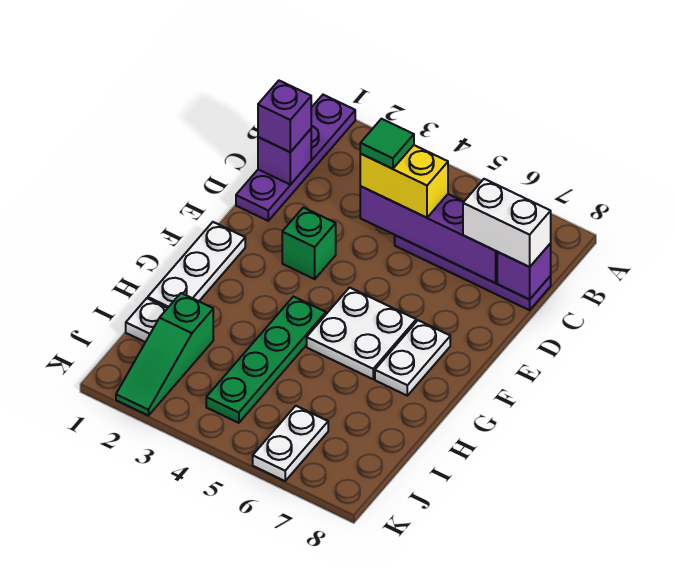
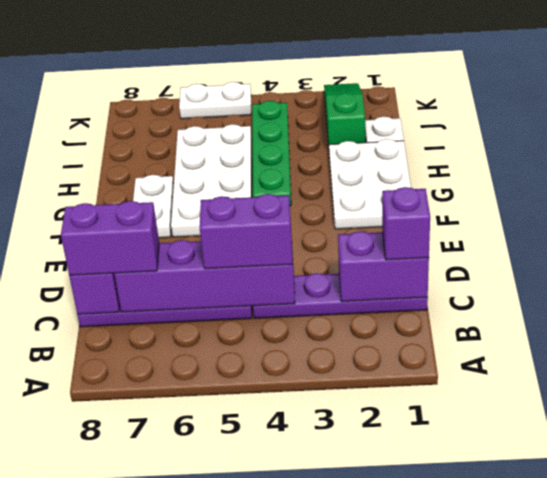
purple 1x4 plate [236,95,355,221] -> purple 1x4 plate turned to [253,273,428,318]
purple 1x1 brick [258,129,311,185] -> purple 1x2 brick [338,231,429,302]
yellow 1x2 brick [360,145,448,218] -> purple 1x2 brick [200,194,293,269]
green 1x1 tile [360,119,414,169] -> none
white 1x2 brick [463,179,551,267] -> purple 1x2 brick [61,201,159,276]
green 1x1 brick [282,207,336,279] -> none
white 1x3 plate [148,222,245,308] -> white 2x3 plate [329,139,411,229]
white 2x2 plate [307,287,416,379] -> white 2x4 plate [171,124,252,237]
white 1x2 plate [253,406,328,481] -> white 1x2 plate turned to [179,82,251,119]

